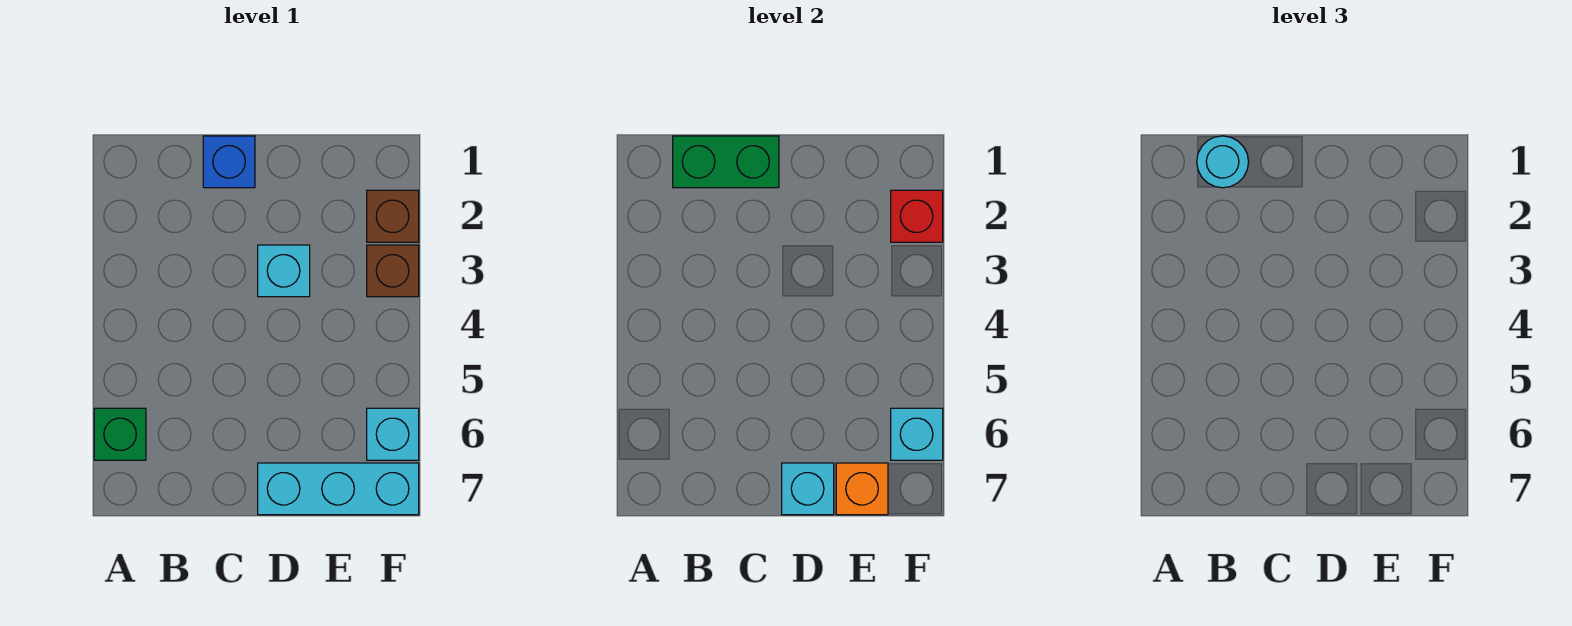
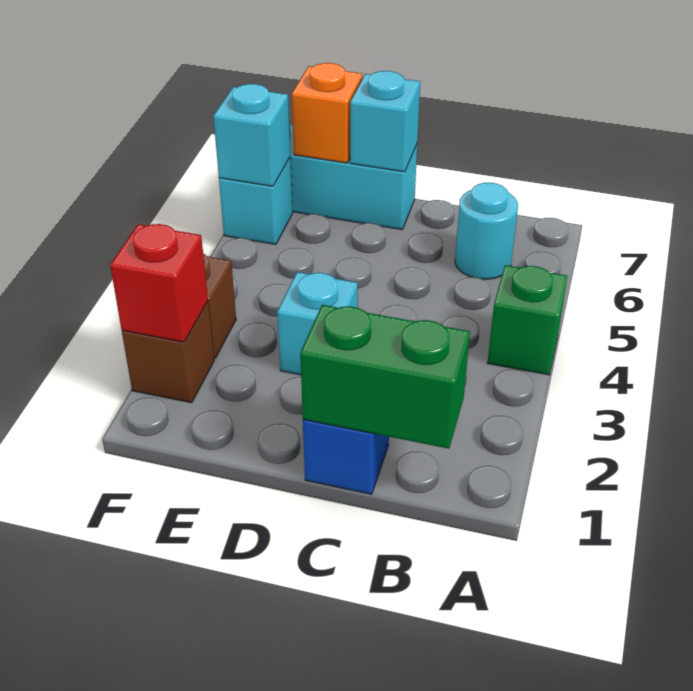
green 1x1 brick [94,408,146,460] -> green 1x1 brick moved to [487,265,568,375]
cyan 1x1 round brick [1197,136,1249,188] -> cyan 1x1 round brick moved to [455,183,518,279]

